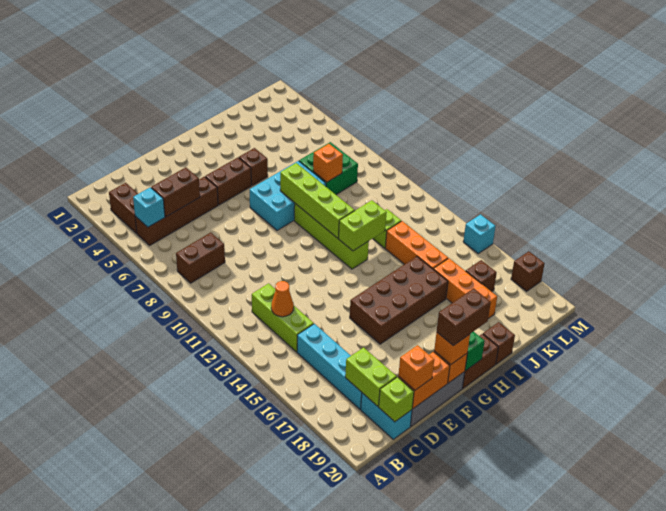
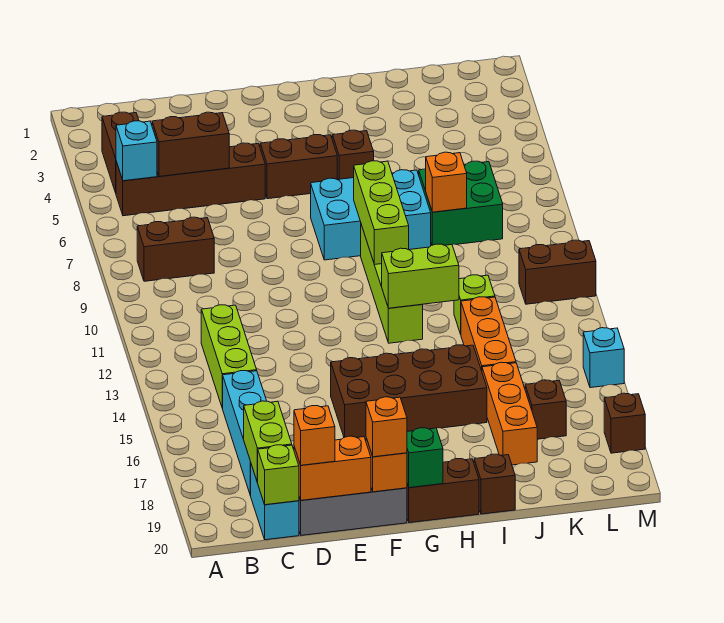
orange 1x1 cone [271,281,294,317] -> none
brown 1x2 brick [437,288,491,346] -> brown 1x2 brick moved to [519,240,596,304]
lime 1x4 brick [280,163,355,238] -> lime 1x3 brick [354,161,409,265]

